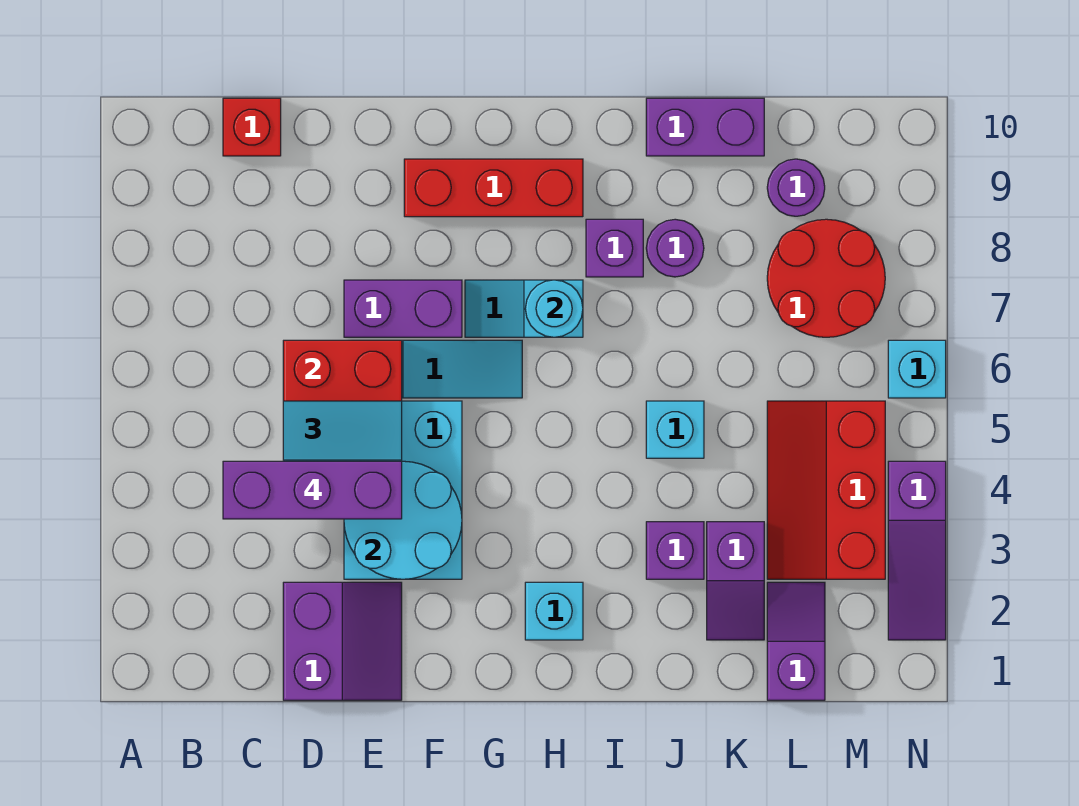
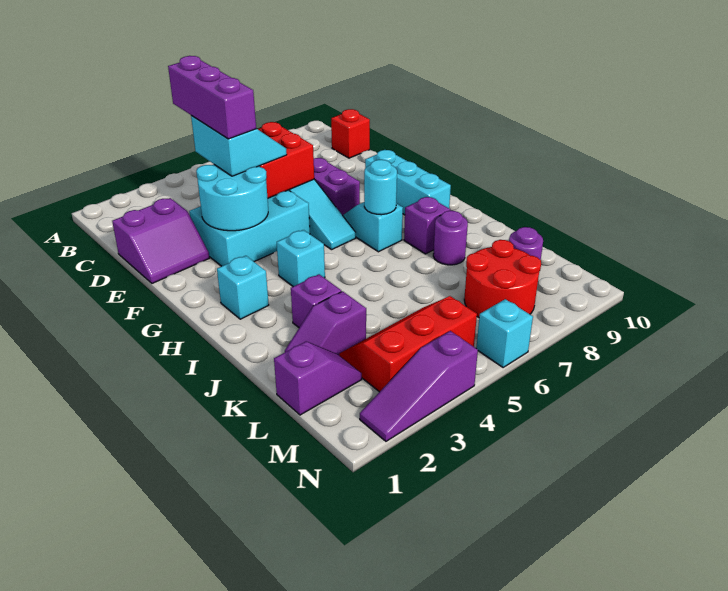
red 1x3 brick [404,159,583,217] -> cyan 1x3 brick [365,150,451,215]
cyan 1x1 brick [646,401,704,458] -> cyan 1x1 brick moved to [277,230,325,287]
purple 1x2 brick [646,98,764,156] -> none

